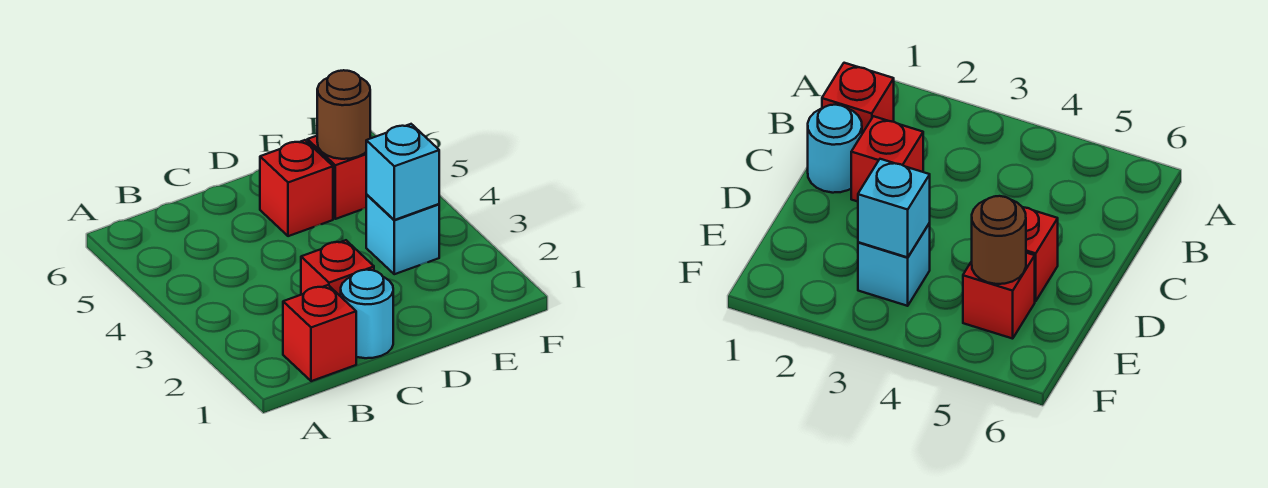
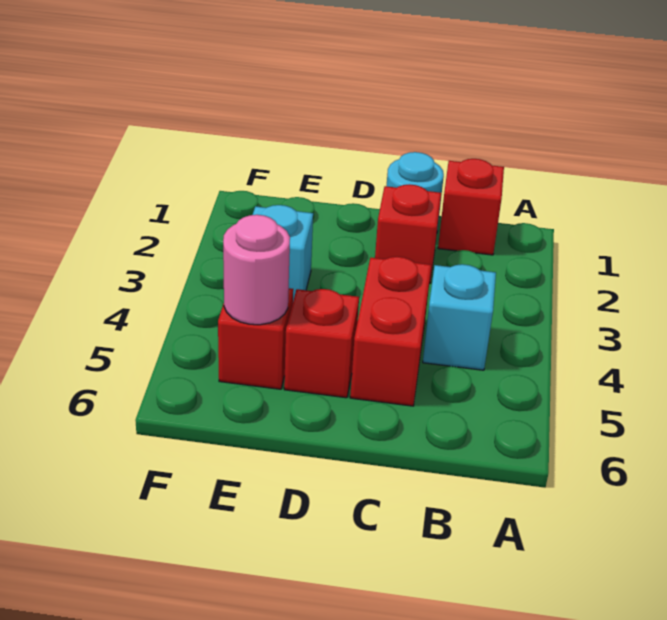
none -> red 1x2 brick [350,257,431,406]
cyan 1x1 brick [366,124,439,220] -> cyan 1x1 brick moved to [423,264,496,370]
brown 1x1 round brick [317,70,370,159] -> pink 1x1 round brick [223,215,290,325]

